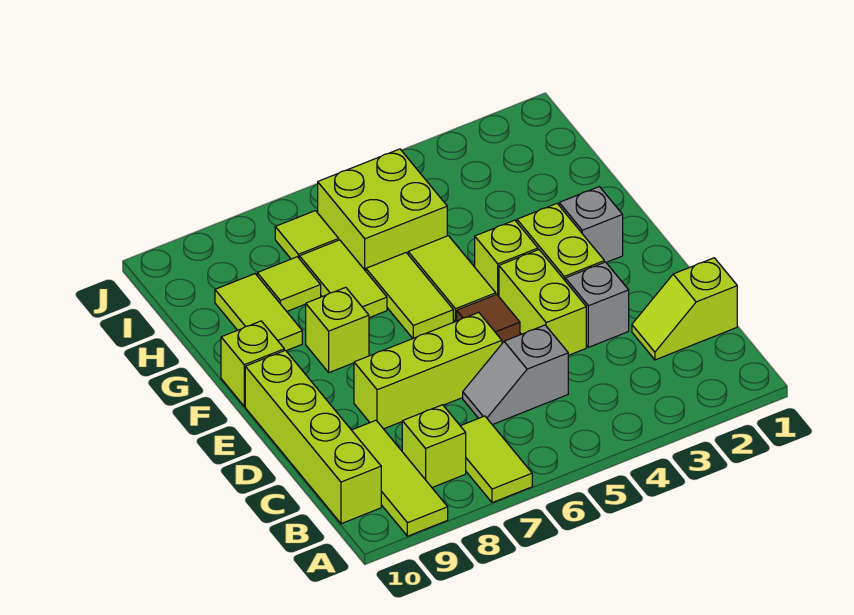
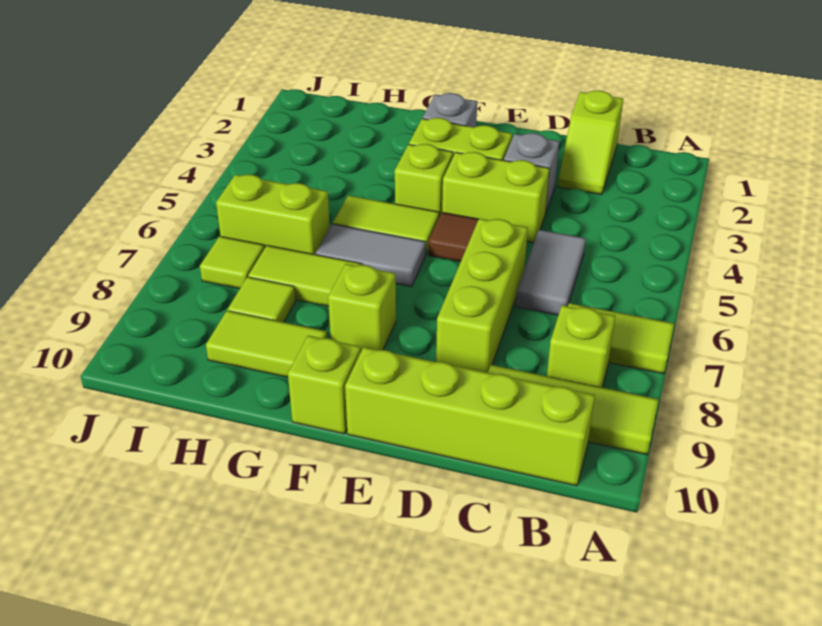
grey 1x2 slope [463,325,568,425] -> grey 1x2 tile [516,230,586,315]
lime 1x2 tile [366,253,453,338] -> grey 1x2 tile [316,224,426,287]
lime 2x2 brick [318,149,447,271] -> lime 1x2 brick [216,175,330,255]

